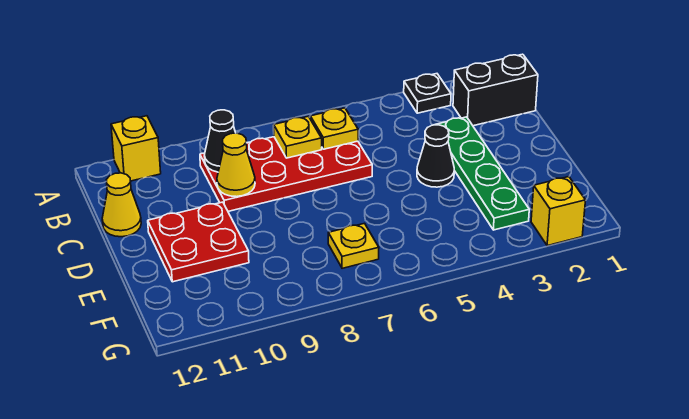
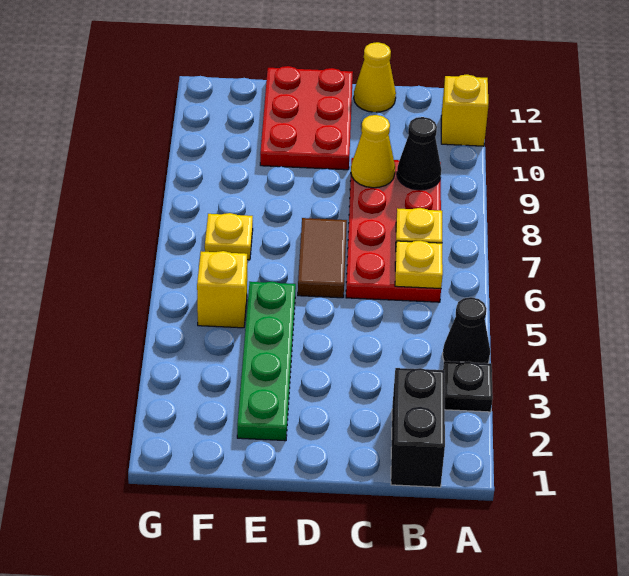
green 1x4 plate [435,117,529,230] -> green 1x4 plate turned to [237,282,296,441]
black 1x1 cone [417,125,454,187] -> black 1x1 cone moved to [443,297,490,363]
none -> brown 1x2 tile [298,218,347,298]
red 2x2 plate [148,202,249,282] -> red 2x3 plate [260,66,353,170]
yellow 1x1 brick [531,177,586,246] -> yellow 1x1 brick moved to [197,251,247,328]

